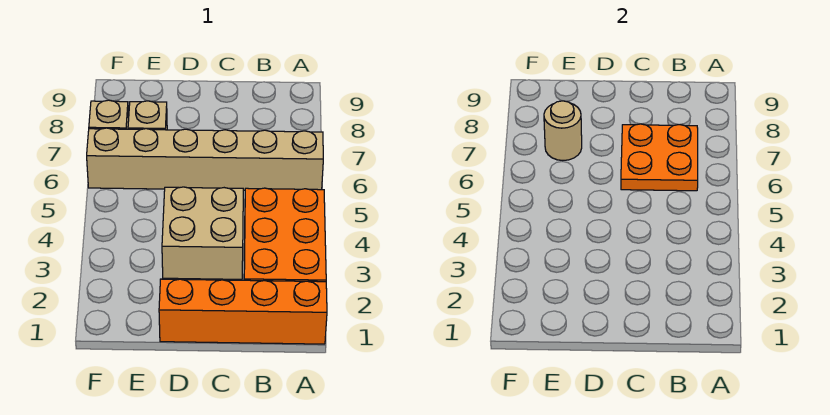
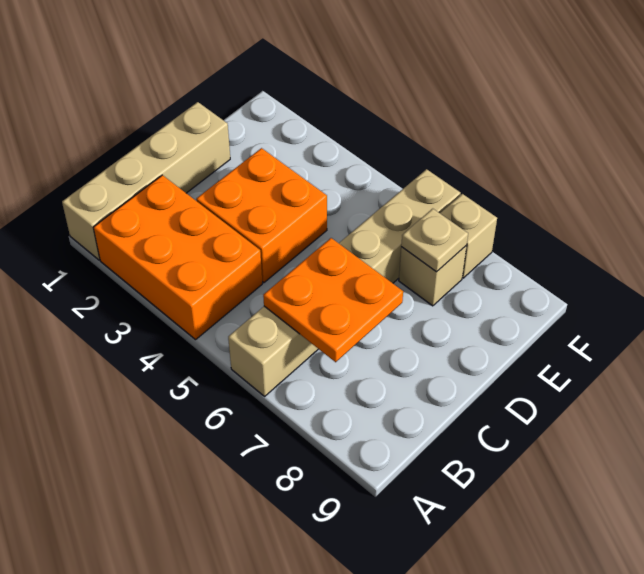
orange 1x4 brick [159,279,327,344] -> tan 1x4 brick [62,102,230,260]
tan 2x2 brick [162,187,243,279] -> orange 2x2 brick [196,148,327,283]
tan 1x1 round brick [544,101,582,161] -> tan 1x1 plate [401,209,468,272]

